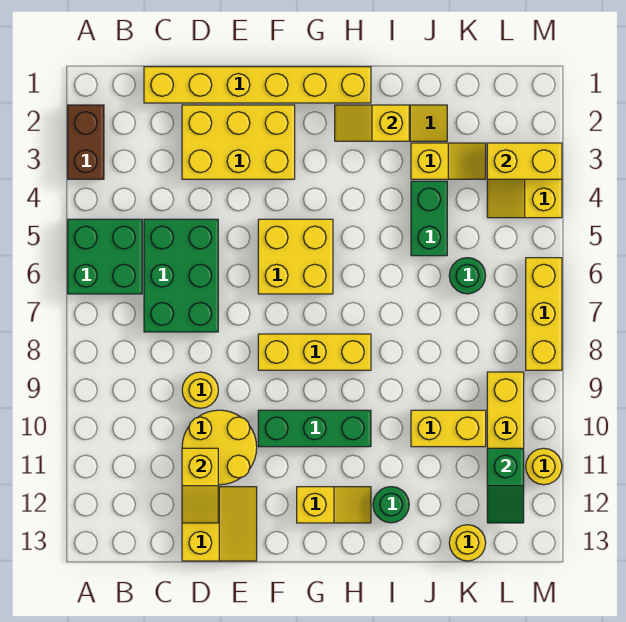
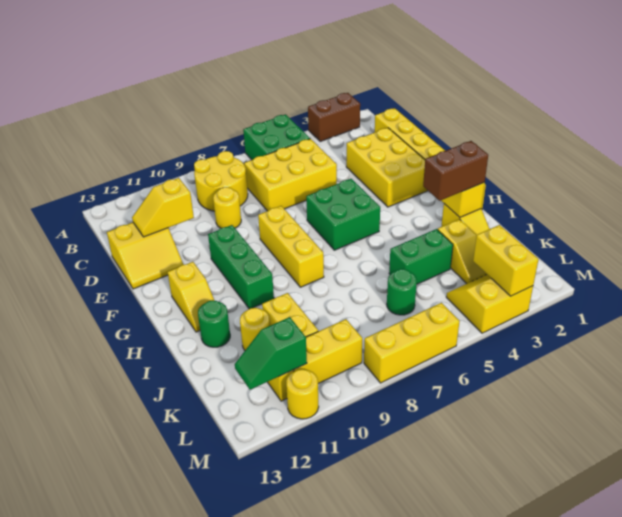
green 2x3 brick [144,219,218,332] -> yellow 2x3 brick [244,139,337,211]
yellow 2x2 round brick [182,410,257,485] -> yellow 2x2 round brick moved to [194,151,248,211]
yellow 2x2 brick [258,219,333,294] -> green 2x2 brick [306,179,380,250]
none -> brown 1x2 brick [423,141,488,201]
yellow 1x1 round brick [449,525,486,561] -> yellow 1x1 round brick moved to [240,308,270,350]

